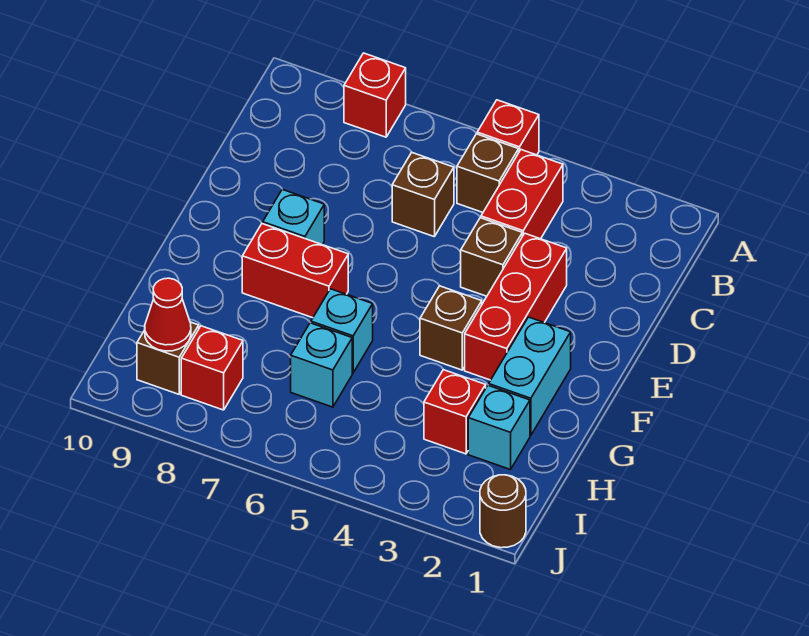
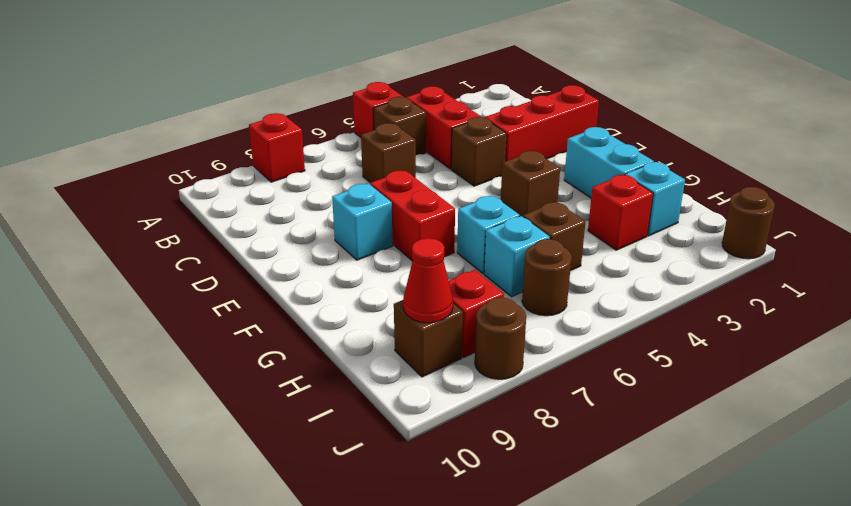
red 1x3 brick [465,233,567,380] -> red 1x3 brick turned to [485,85,599,161]
red 1x2 brick [242,224,348,318] -> red 1x2 brick turned to [370,170,455,261]
none -> brown 1x1 brick [523,202,586,271]
none -> brown 1x1 round brick [522,239,572,316]
none -> brown 1x1 round brick [475,297,526,379]

